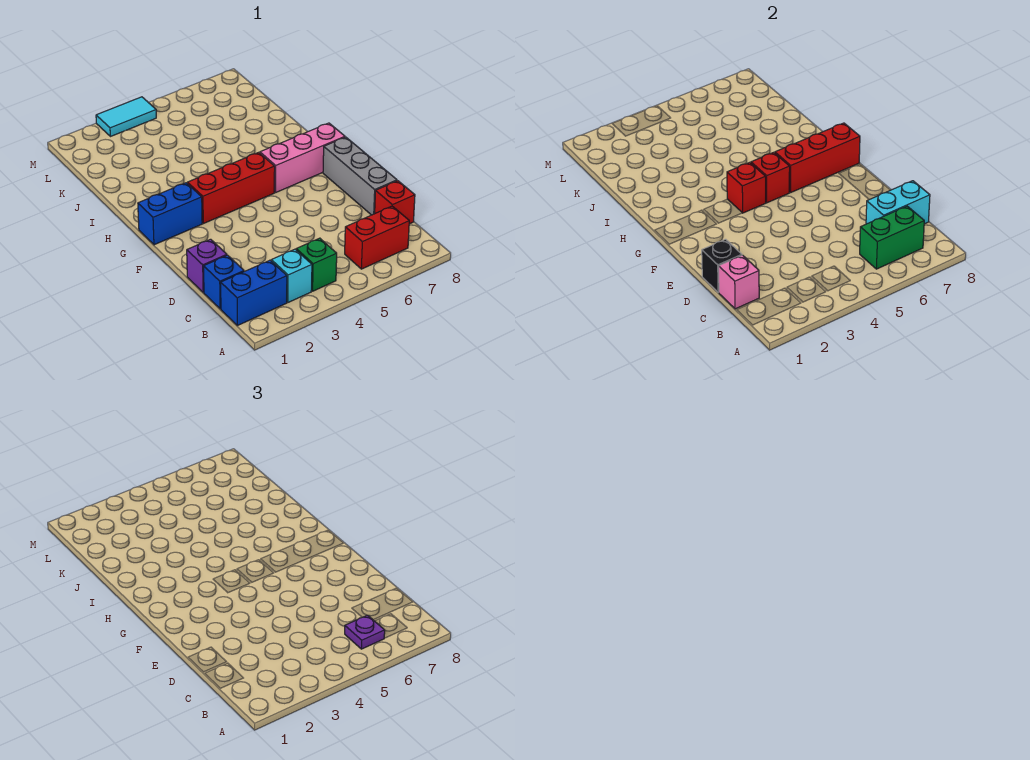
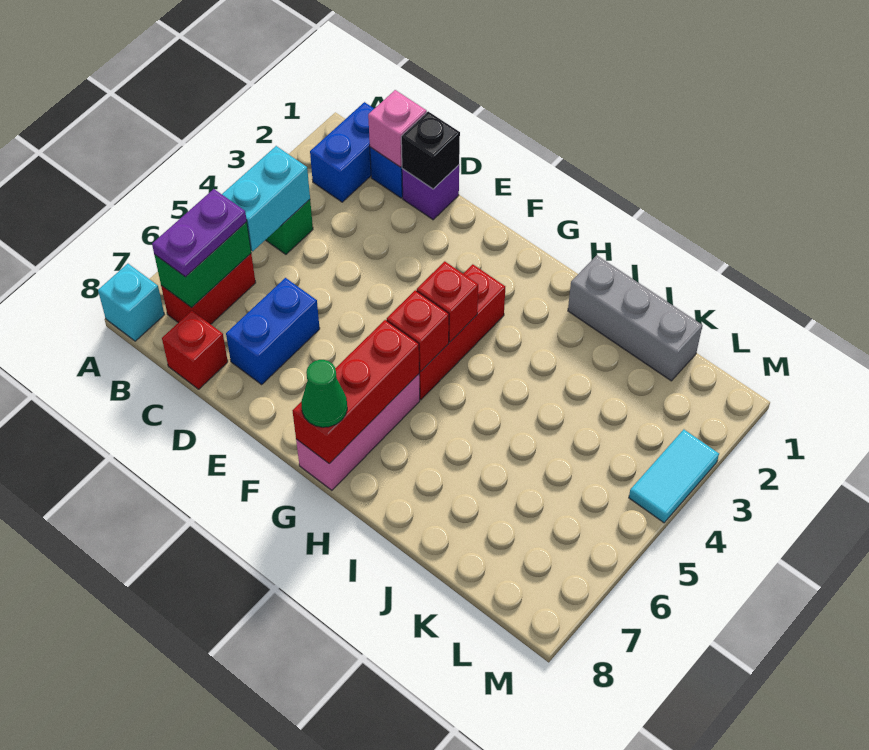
cyan 1x1 brick [271,249,312,302] -> cyan 1x1 brick moved to [98,264,164,341]
purple 1x1 plate [345,615,385,649] -> purple 1x2 plate [152,189,247,277]
cyan 1x2 brick [866,181,930,224] -> cyan 1x2 brick moved to [222,146,310,251]
grey 1x3 brick [323,137,397,215] -> grey 1x3 brick moved to [568,255,702,381]
blue 1x2 brick [138,183,202,245] -> blue 1x2 brick moved to [226,278,320,384]
none -> green 1x1 cone [301,360,347,427]

